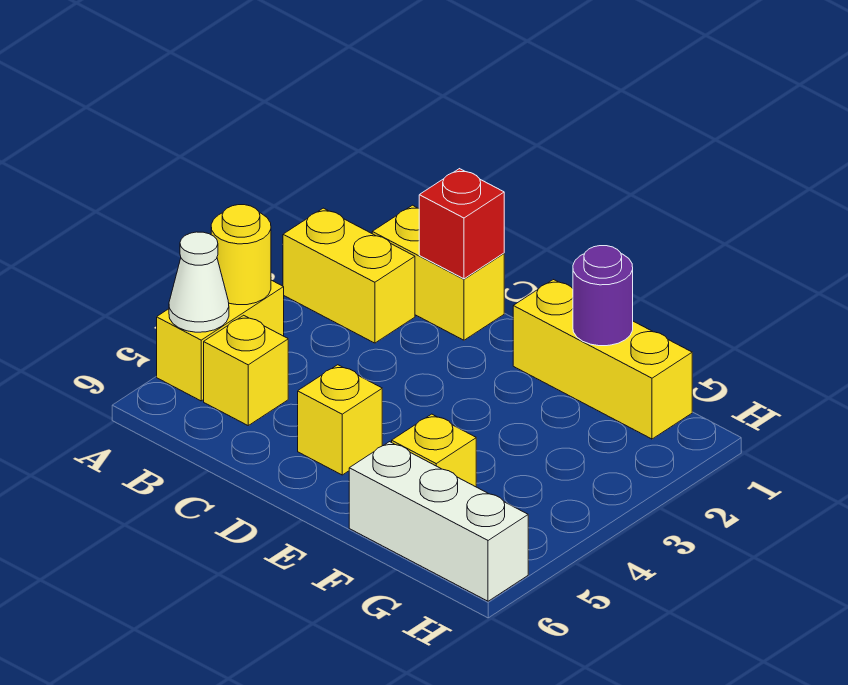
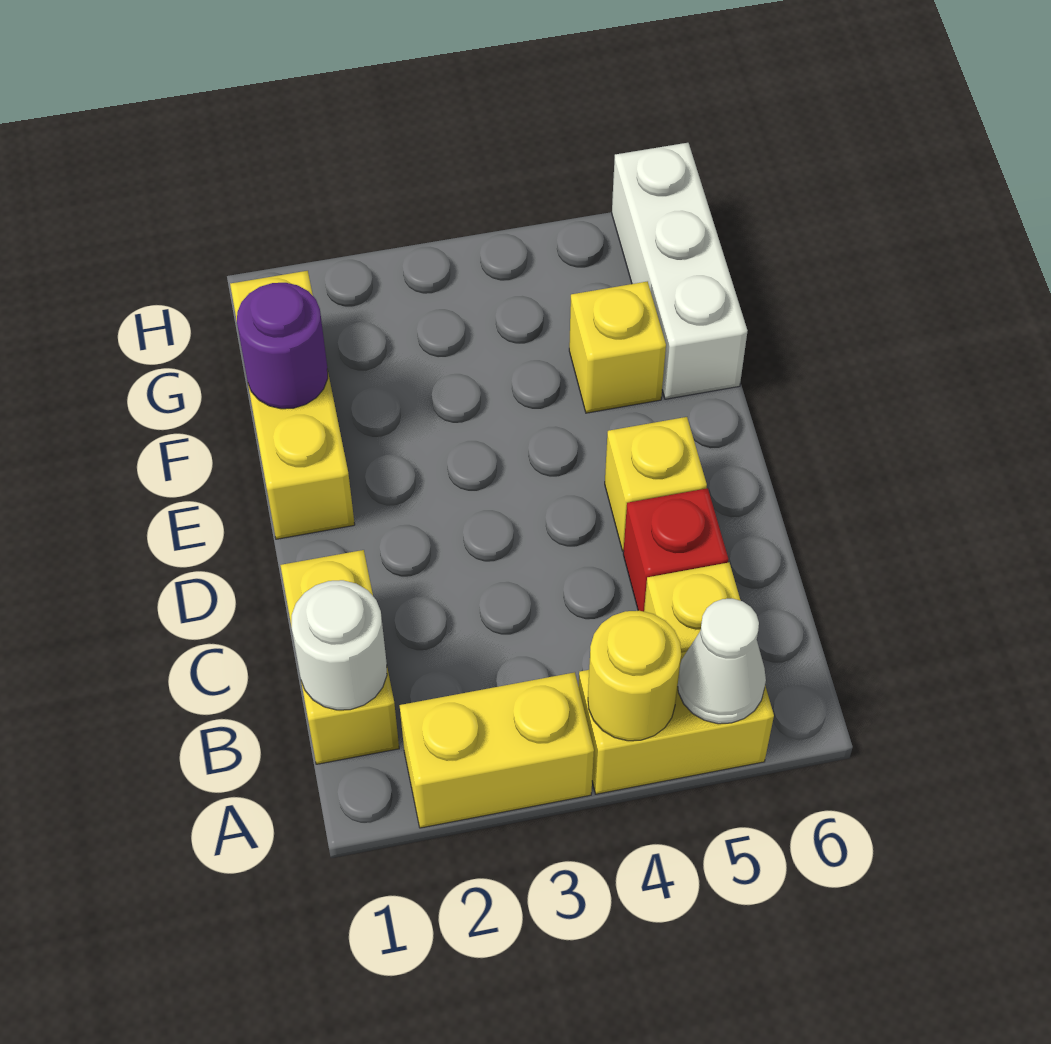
yellow 1x2 brick [283,208,415,343] -> yellow 1x2 brick turned to [400,672,594,828]
none -> white 1x1 round brick [292,580,387,710]
red 1x1 brick [419,169,504,279] -> red 1x1 brick moved to [623,488,728,612]

